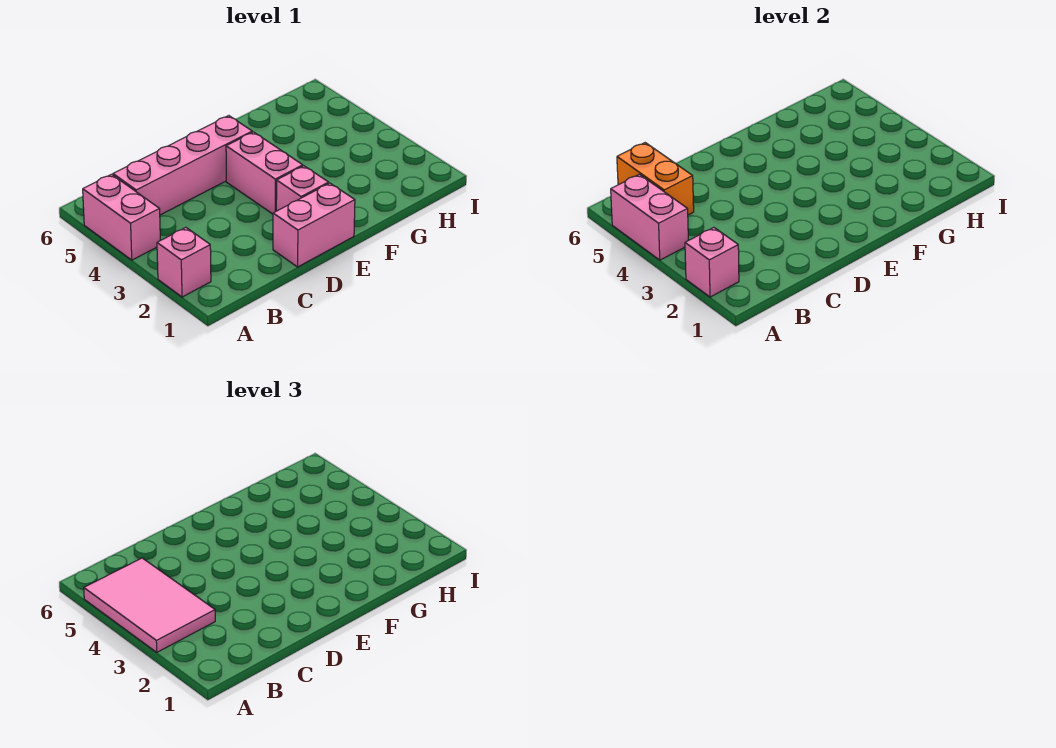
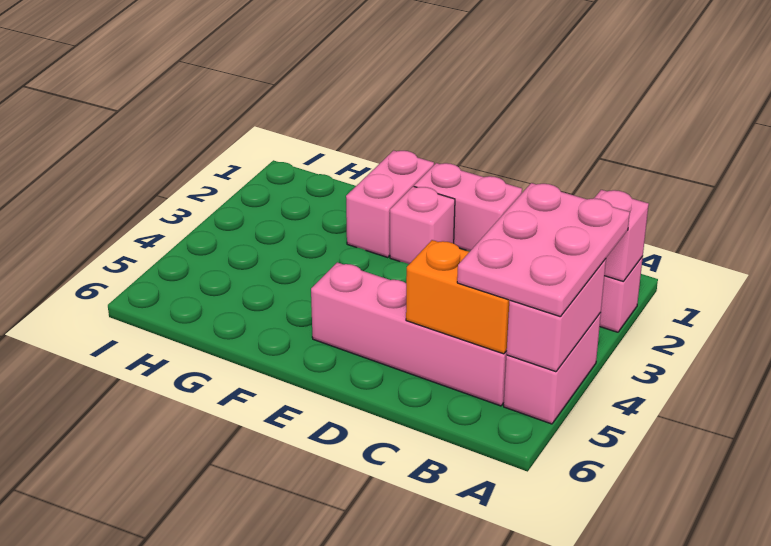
pink 2x3 tile [84,558,215,652] -> pink 2x3 plate [457,183,630,317]
orange 1x2 brick [617,143,694,215] -> orange 1x2 brick turned to [406,240,510,354]
pink 1x2 brick [226,132,303,214] -> pink 1x2 brick moved to [346,150,434,257]

